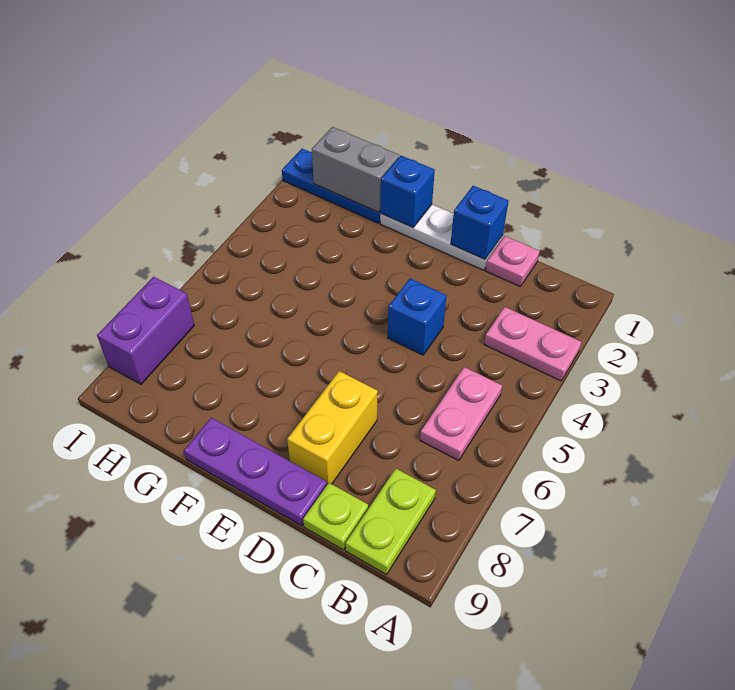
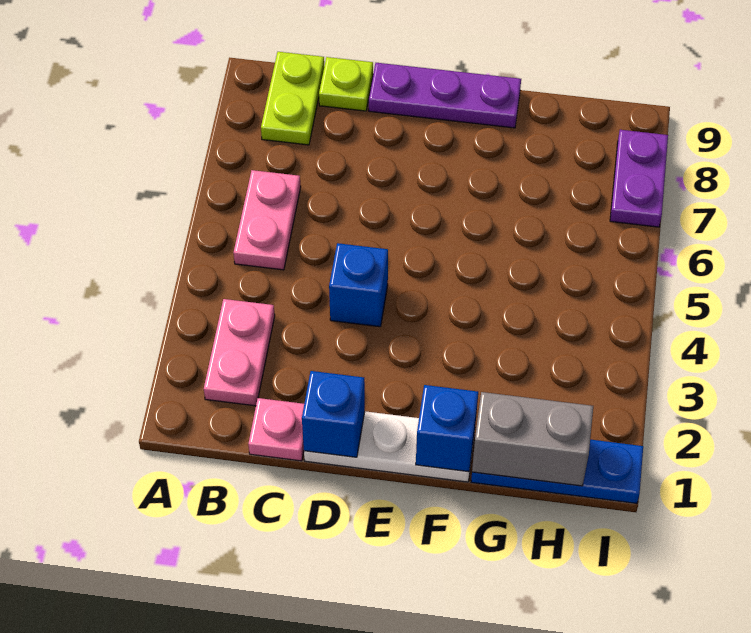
pink 1x2 plate [484,307,581,381] -> pink 1x2 plate turned to [204,299,275,406]
yellow 1x2 brick [287,371,378,484] -> none
purple 1x2 brick [97,277,194,384] -> purple 1x2 plate [610,130,668,227]

